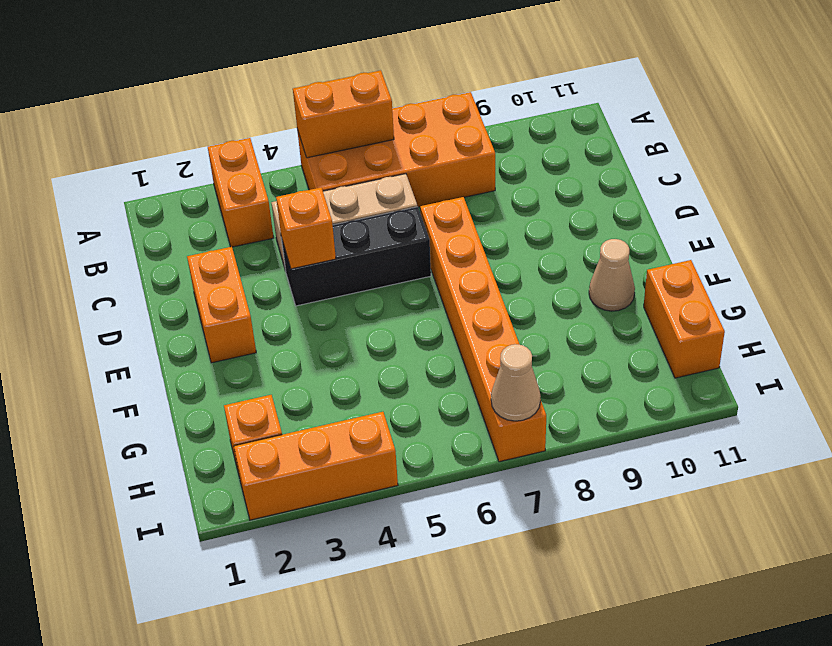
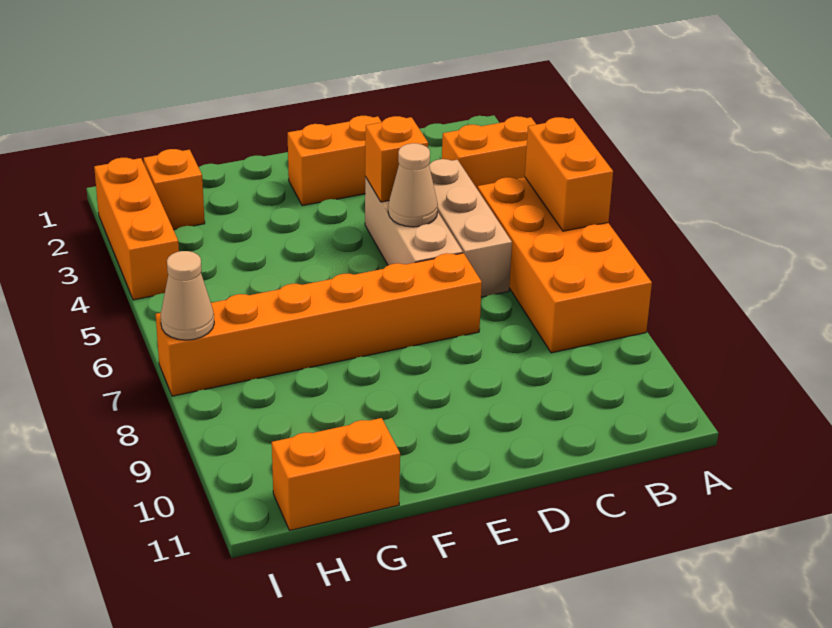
black 1x3 brick [281,207,431,306] -> tan 1x3 brick [365,177,463,265]
tan 1x1 cone [589,239,635,311] -> tan 1x1 cone moved to [388,143,438,227]

